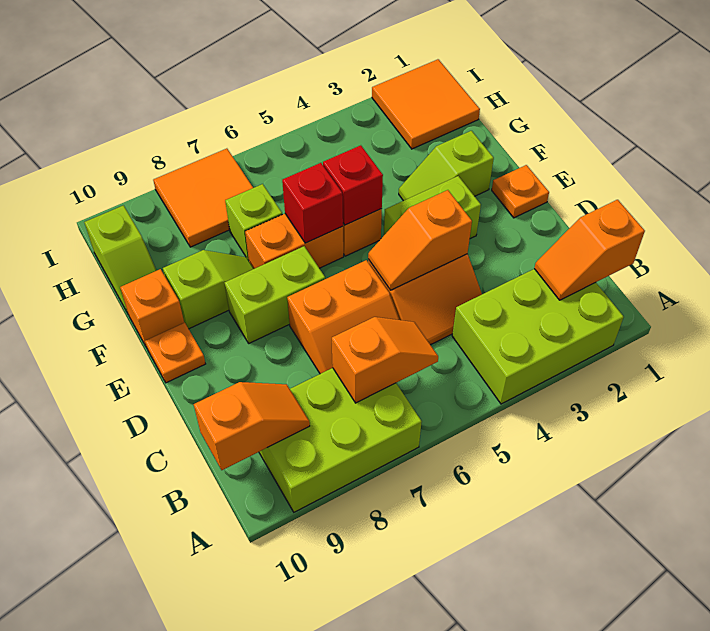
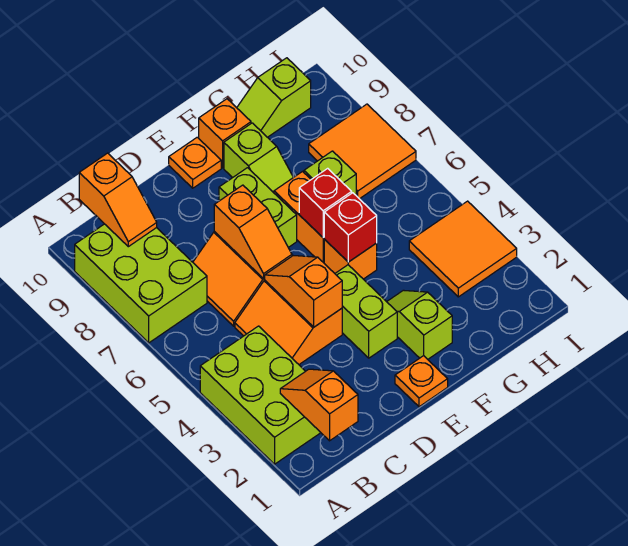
orange 1x2 slope [332,317,438,403] -> orange 1x2 slope moved to [214,185,292,278]
orange 2x2 tile [372,59,480,149] -> orange 2x2 tile moved to [409,201,517,297]

